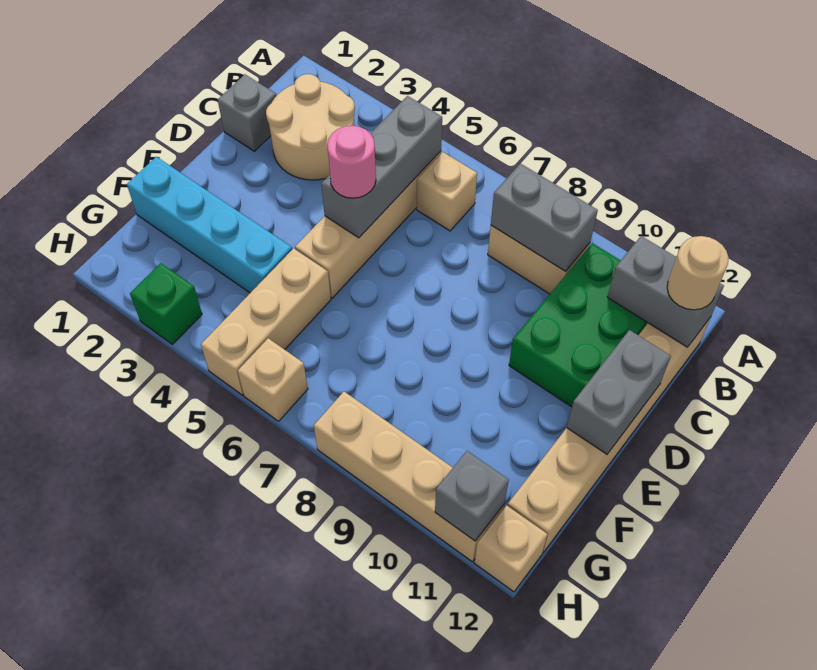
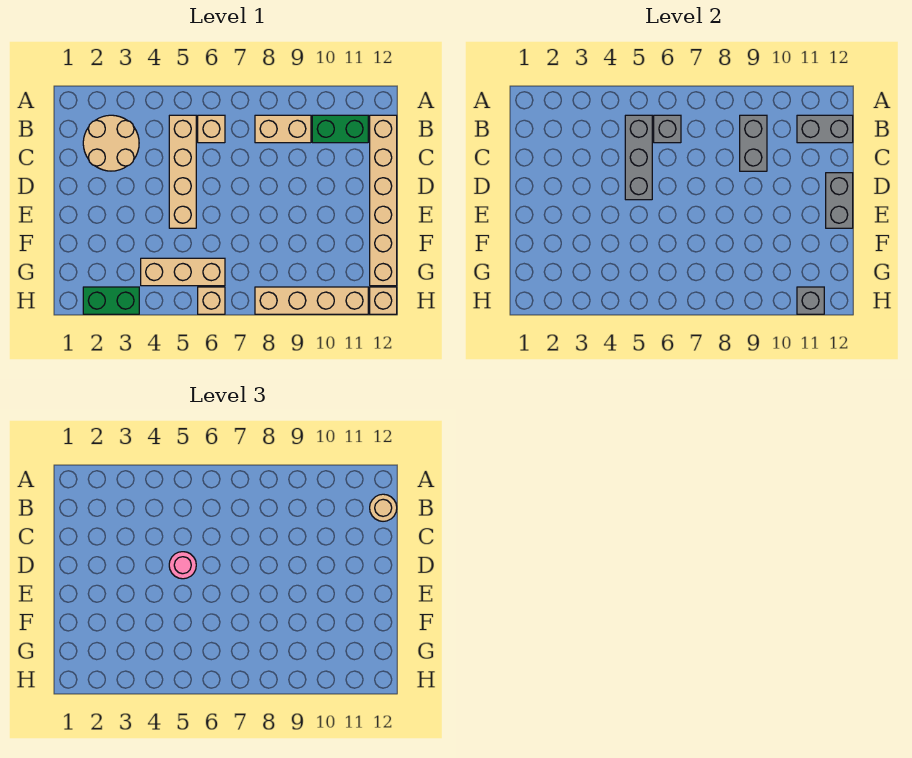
grey 1x2 brick [491,163,598,271] -> grey 1x2 brick turned to [740,115,767,171]
green 2x3 brick [509,243,648,407] -> green 1x2 brick [312,115,368,143]
grey 1x1 brick [218,74,276,151] -> grey 1x1 brick moved to [654,115,681,143]
cyan 1x4 brick [127,157,292,293] -> none
tan 1x3 brick [201,248,331,395] -> tan 1x3 brick turned to [141,258,225,286]
green 1x1 brick [130,263,202,344] -> green 1x2 brick [83,287,139,314]

